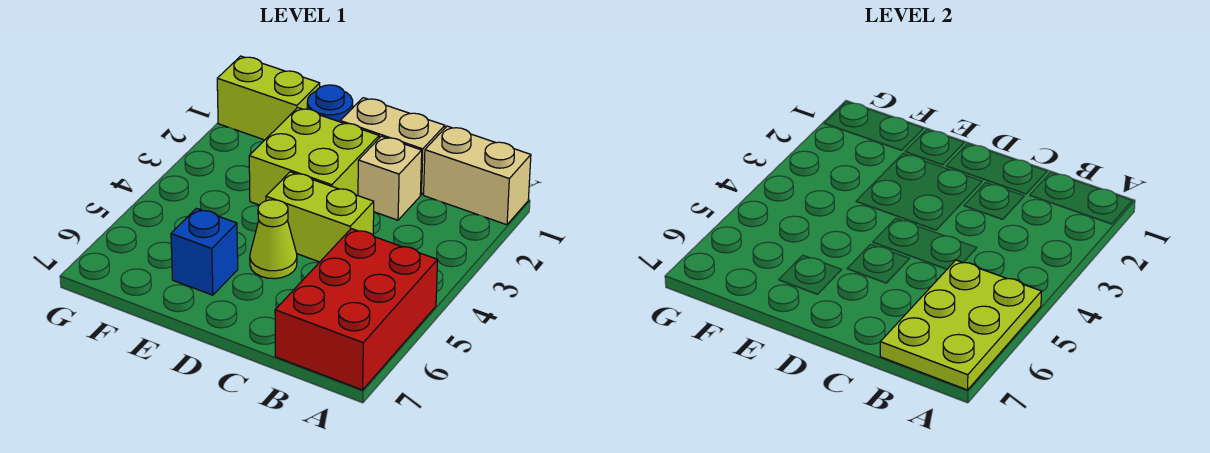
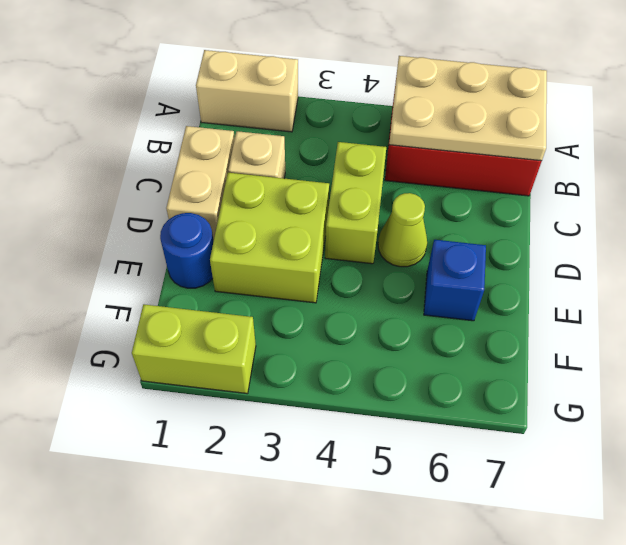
tan 1x2 brick [424,126,531,225] -> tan 1x2 brick turned to [196,50,298,132]
lime 2x3 plate [880,260,1042,390] -> tan 2x3 plate [389,56,547,161]
lime 1x2 brick [217,56,320,140] -> lime 1x2 brick turned to [132,304,256,394]

